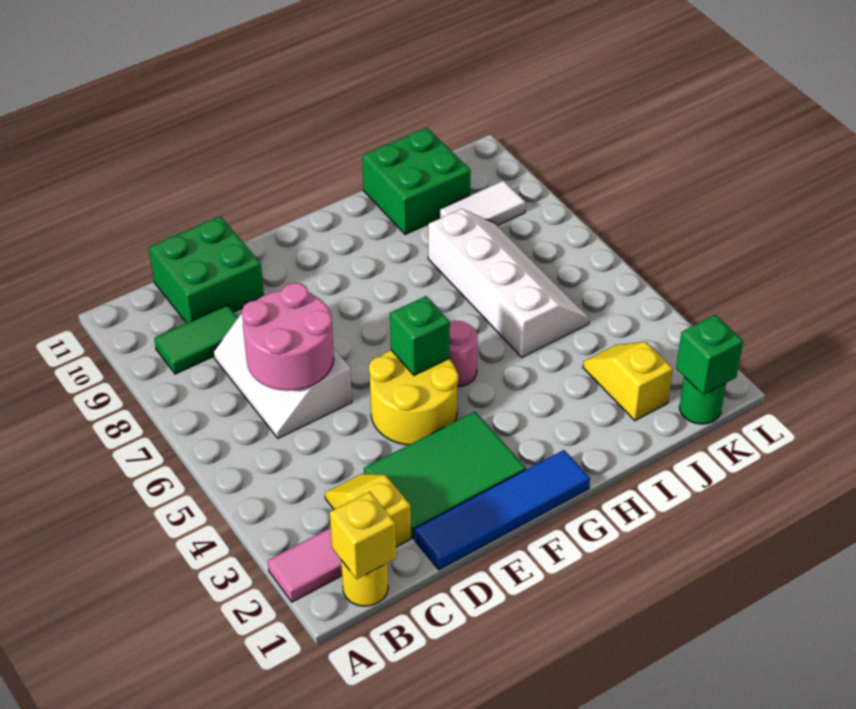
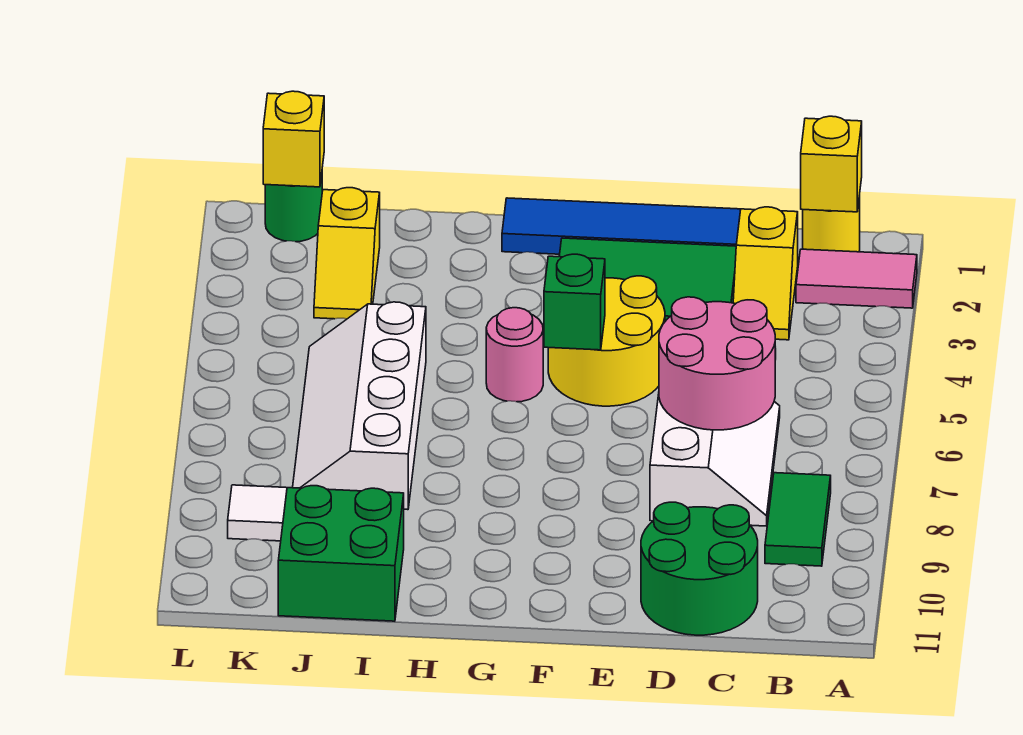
green 1x2 tile [154,305,238,374] -> green 1x2 tile turned to [765,473,831,566]
green 2x2 brick [149,216,264,323] -> green 2x2 round brick [641,502,758,635]
green 1x1 brick [676,315,743,395] -> yellow 1x1 brick [263,91,324,187]

